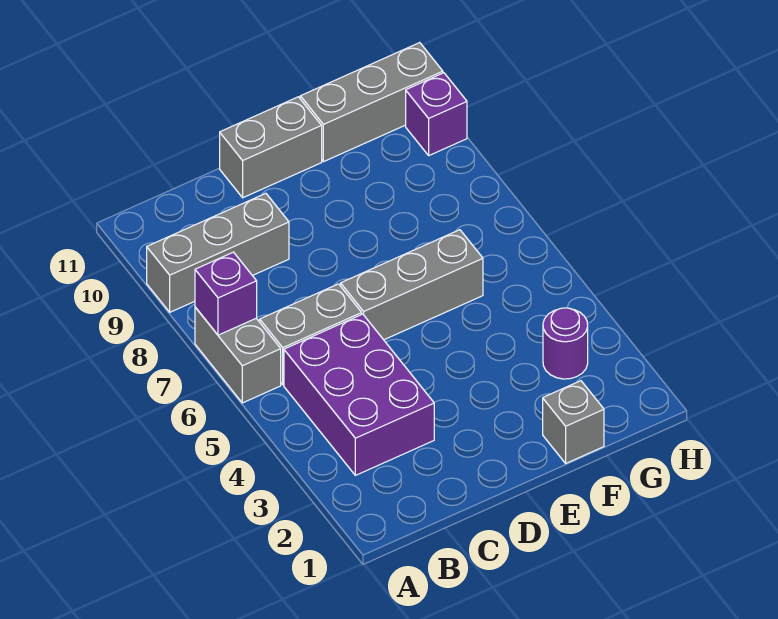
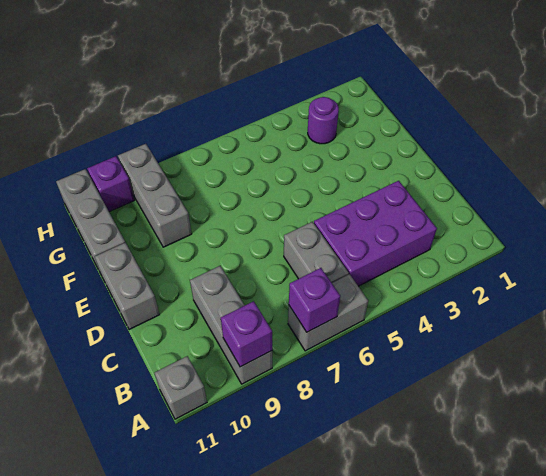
none -> purple 1x1 brick [221,301,272,367]
grey 1x3 brick [341,230,483,340] -> grey 1x3 brick moved to [118,144,192,247]
grey 1x1 brick [543,381,604,463] -> grey 1x1 brick moved to [155,356,207,419]

